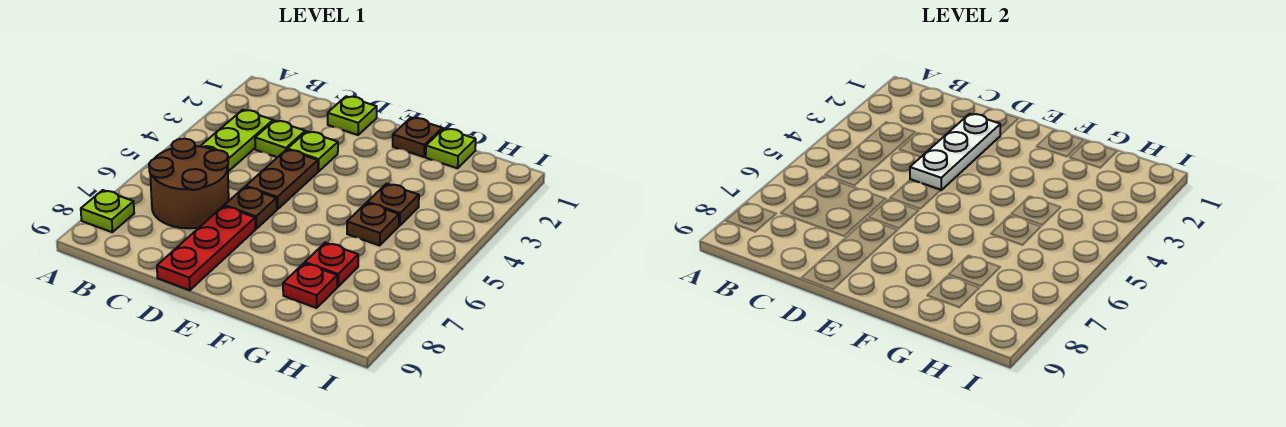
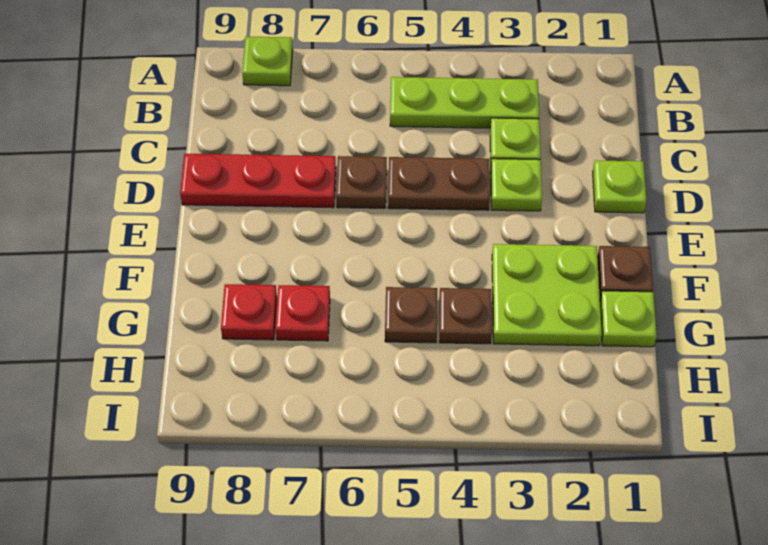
brown 2x2 round brick [149,139,229,228] -> none
white 1x3 plate [910,114,1001,190] -> none
none -> lime 2x2 plate [492,244,602,346]

